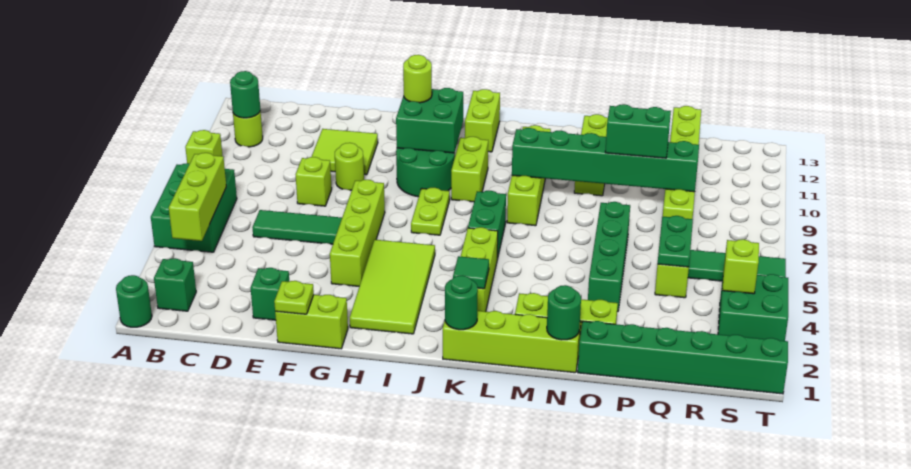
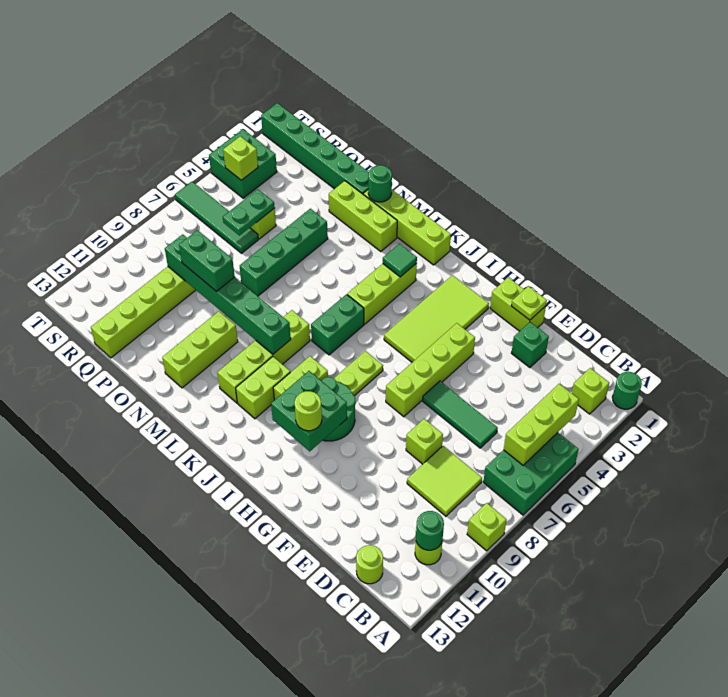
green 1x1 brick [154,258,196,311] -> lime 1x1 brick [572,368,609,414]
lime 2x2 tile [312,129,378,175] -> lime 2x2 tile moved to [407,446,482,516]
lime 1x1 round brick [335,143,364,190] -> lime 1x1 round brick moved to [356,545,383,584]
lime 1x2 brick [465,89,500,152] -> lime 1x2 brick moved to [236,357,290,419]
green 1x1 round brick [445,276,478,330] -> none

